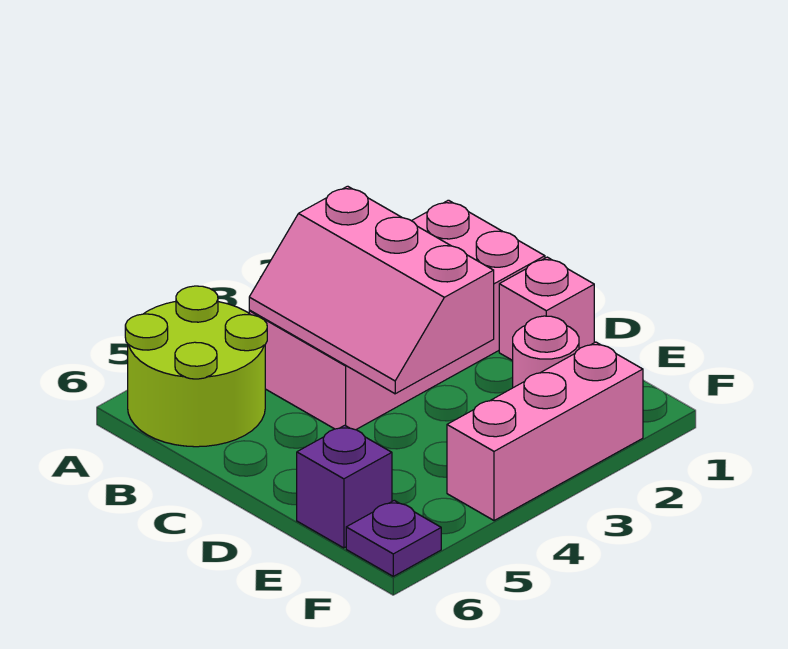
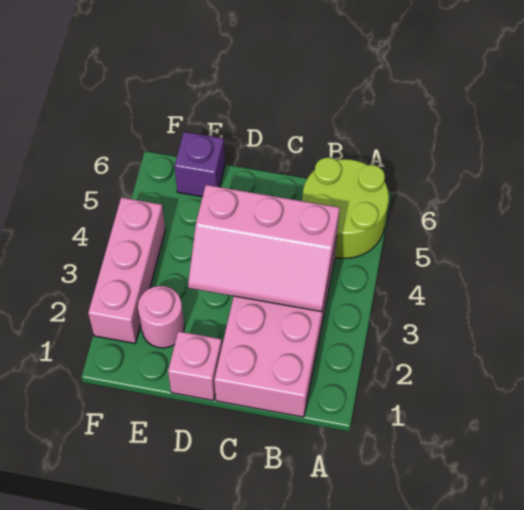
pink 2x3 slope [249,186,494,394] -> pink 2x3 slope turned to [188,185,340,312]
purple 1x1 plate [346,500,441,576] -> none

